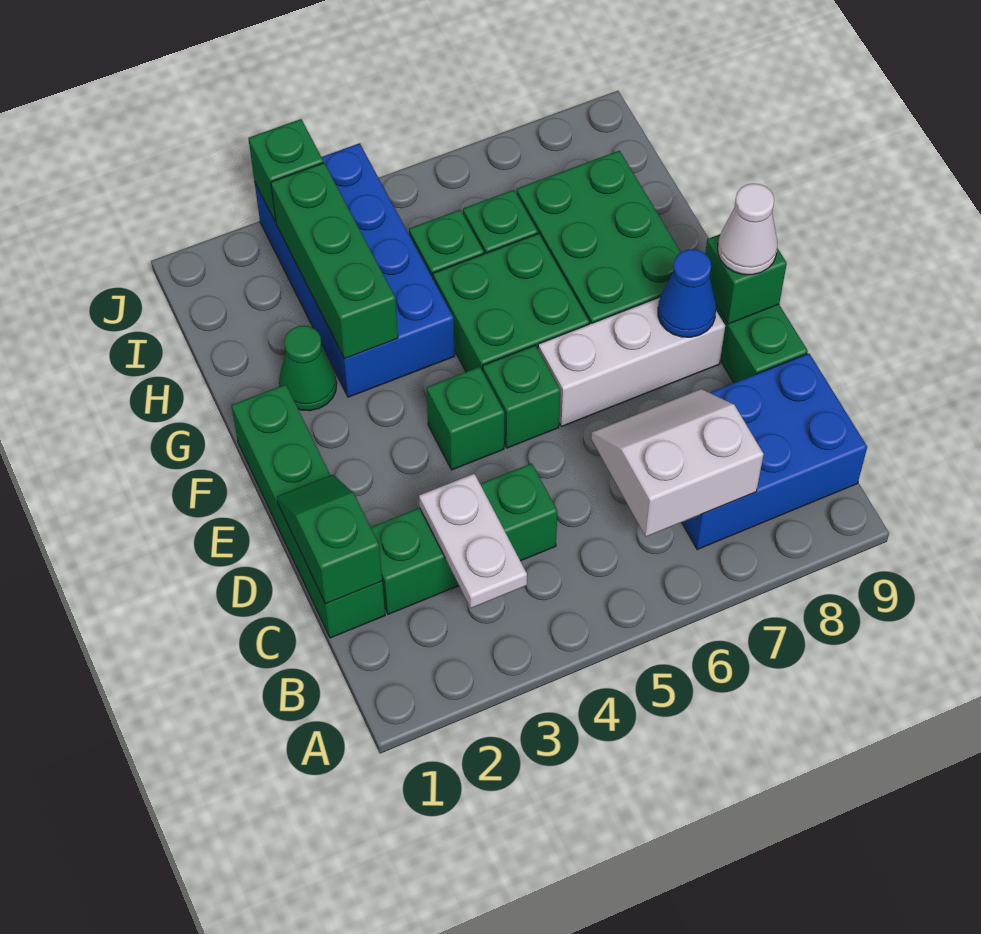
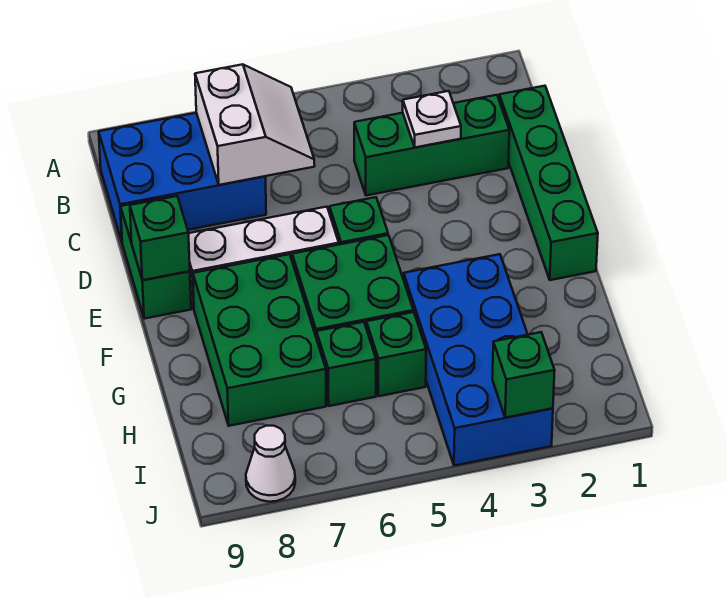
white 1x2 plate [419,474,527,608] -> white 1x1 plate [403,91,461,147]
white 2x2 slope [591,389,764,537] -> white 2x2 slope turned to [195,64,315,185]
green 1x2 slope [277,474,382,604] -> none
green 1x1 brick [427,367,504,470] -> none
blue 1x1 cone [658,249,716,337] -> none
white 1x1 cone [718,184,777,275] -> white 1x1 cone moved to [246,426,295,502]
green 1x1 cone [279,326,337,411] -> none
green 1x3 brick [271,163,398,359] -> none

